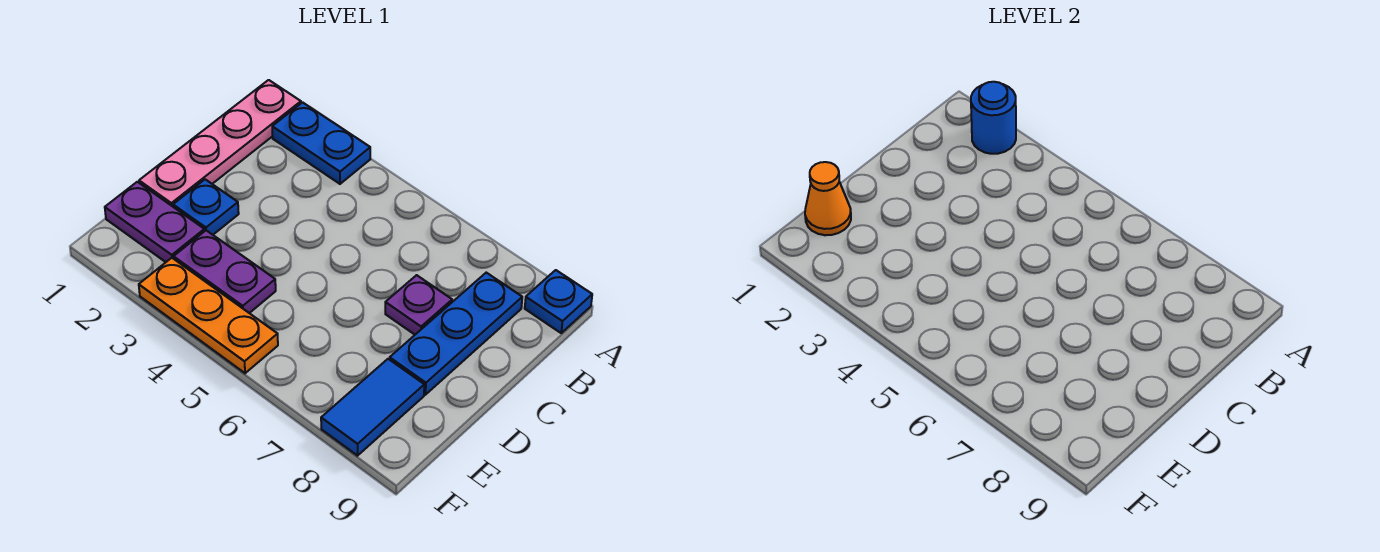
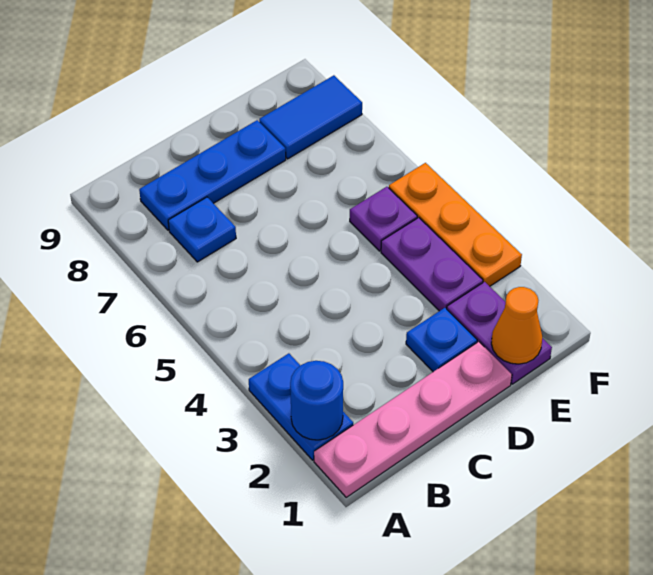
blue 1x1 plate [525,270,592,333] -> blue 1x1 plate moved to [168,197,236,262]
purple 1x1 plate [385,275,452,335] -> purple 1x1 plate moved to [350,187,417,251]

